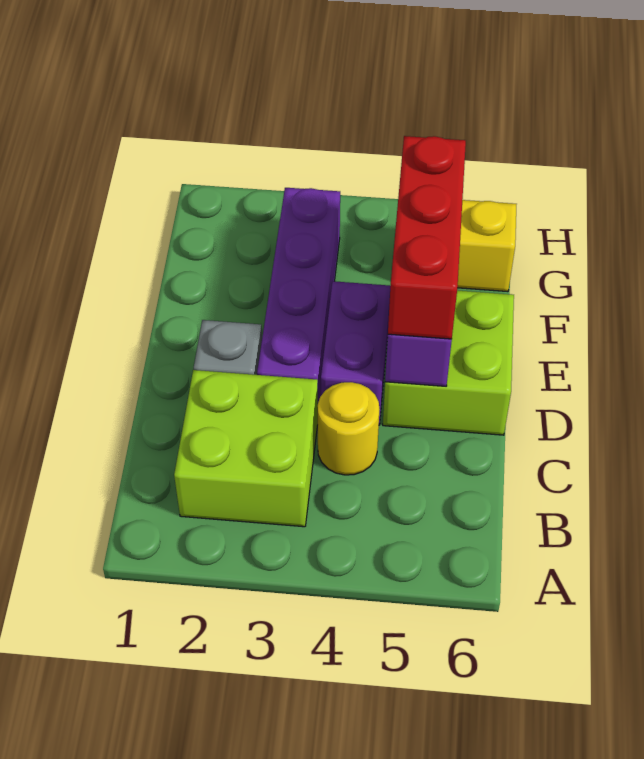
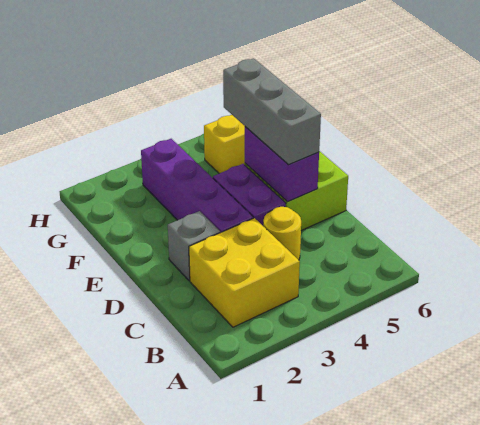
lime 2x2 brick [174,370,318,527] -> yellow 2x2 brick [189,218,300,327]
red 1x3 brick [388,136,466,339] -> grey 1x3 brick [223,58,321,165]

